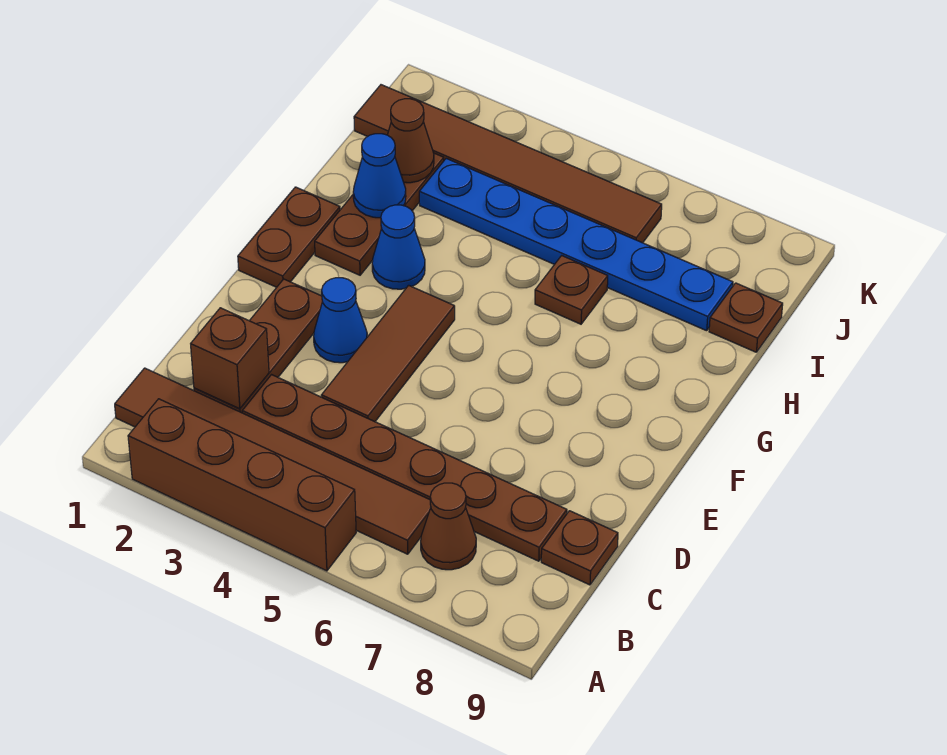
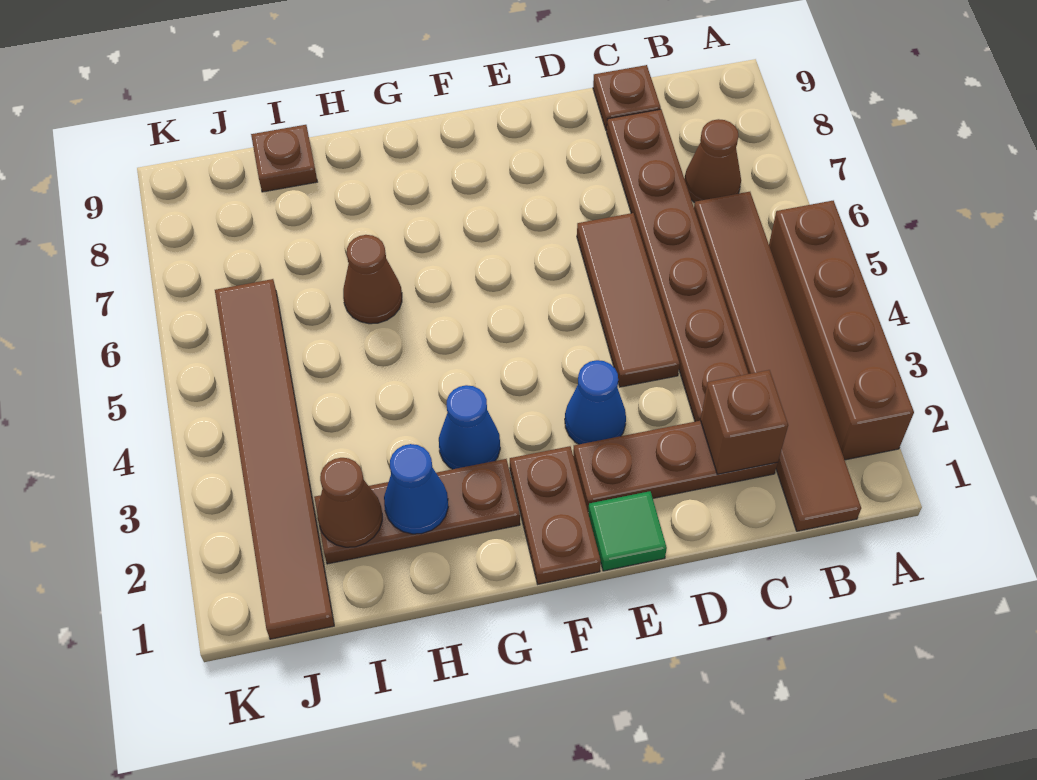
brown 1x3 tile [321,285,455,422] -> brown 1x3 tile turned to [577,213,680,387]
none -> green 1x1 tile [588,491,667,571]
brown 1x2 plate [238,187,340,287] -> brown 1x2 plate turned to [510,446,601,584]
brown 1x1 plate [535,256,608,324] -> brown 1x1 cone [343,235,402,324]
blue 1x6 plate [419,158,733,331] -> none

